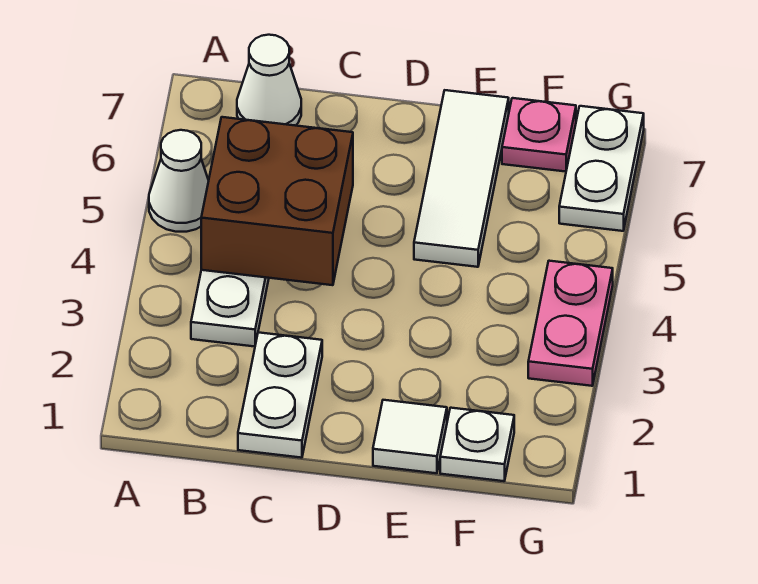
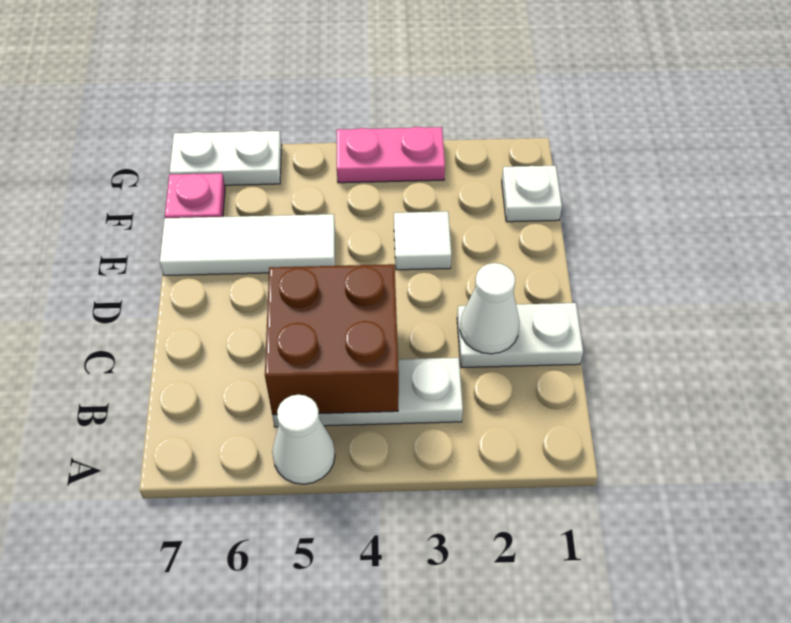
white 1x1 cone [237,35,301,126] -> white 1x1 cone moved to [460,263,520,354]
white 1x1 tile [373,400,447,473] -> white 1x1 tile moved to [394,211,451,270]

